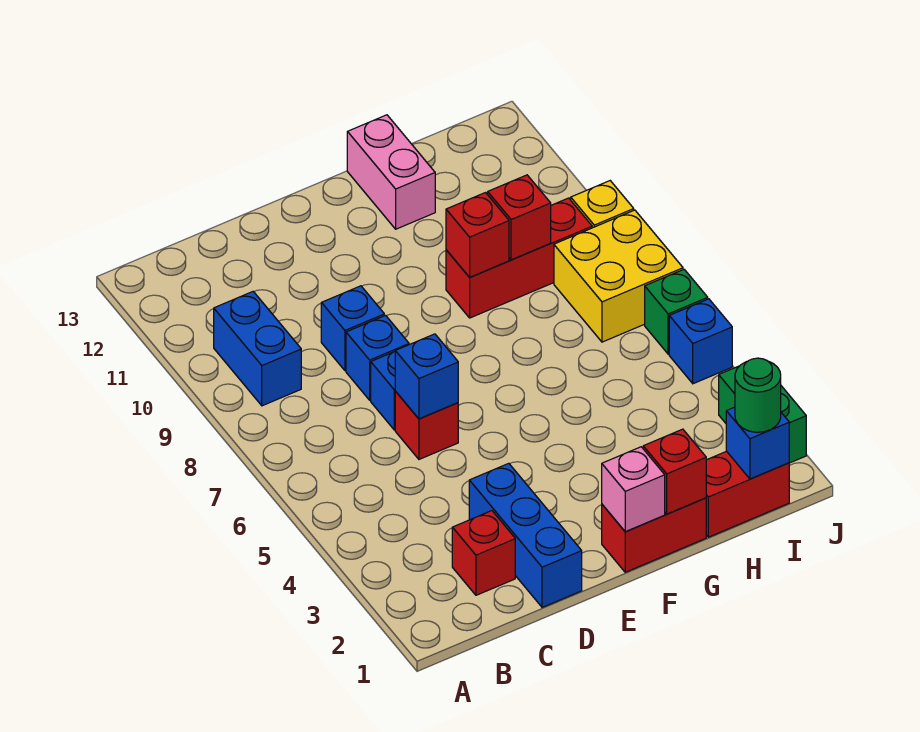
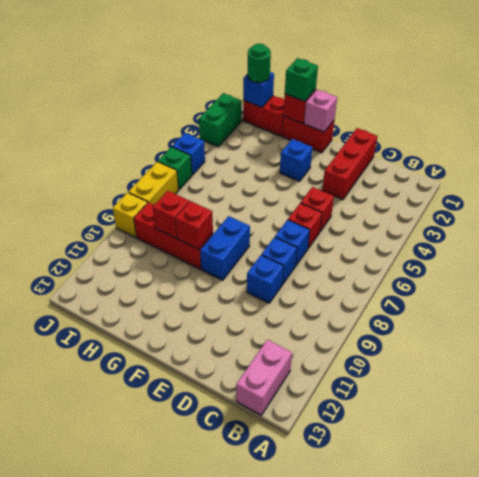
blue 1x2 brick [214,292,301,406] -> blue 1x2 brick moved to [200,216,250,280]
red 1x1 brick [452,511,515,595] -> red 1x1 brick moved to [301,187,334,231]
blue 1x3 brick [469,463,582,607] -> red 1x3 brick [322,128,377,200]
blue 1x1 brick [395,334,458,419] -> blue 1x1 brick moved to [280,139,312,181]
none -> green 1x1 brick [285,58,318,101]
pink 1x2 brick [347,115,435,229] -> pink 1x2 brick moved to [236,340,292,415]
yellow 2x2 brick [554,210,683,342] -> yellow 1x2 brick [128,162,179,205]

